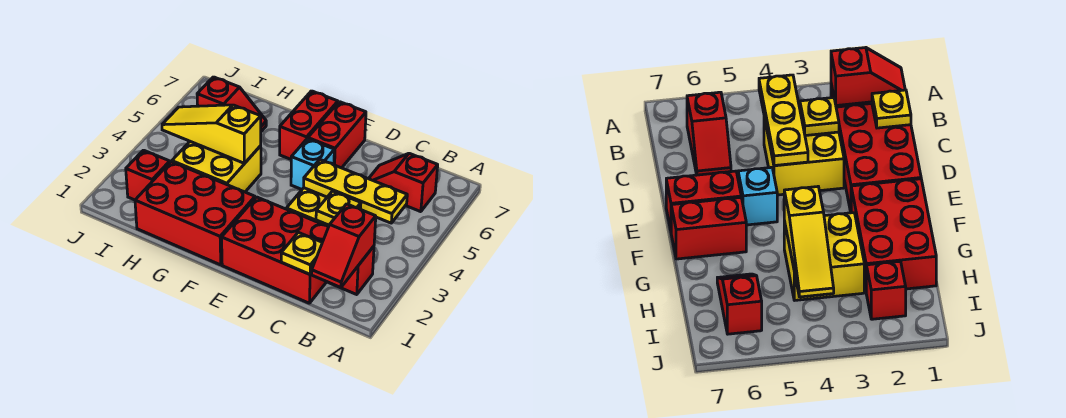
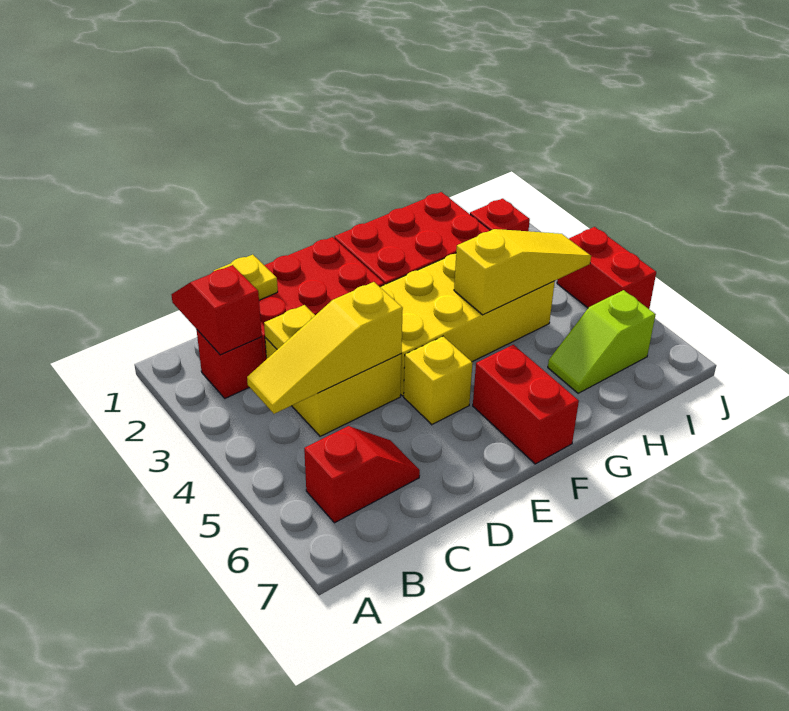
yellow 1x3 plate [304,160,407,223] -> yellow 1x3 slope [247,282,403,414]
cyan 1x1 brick [291,139,334,189] -> yellow 1x1 brick [404,336,473,425]
red 1x2 brick [308,102,366,168] -> red 1x2 brick moved to [557,227,656,309]
yellow 2x2 brick [172,142,261,192] -> yellow 2x4 brick [380,253,555,396]
red 1x2 slope [197,77,266,131] -> lime 1x2 slope [548,290,656,393]

